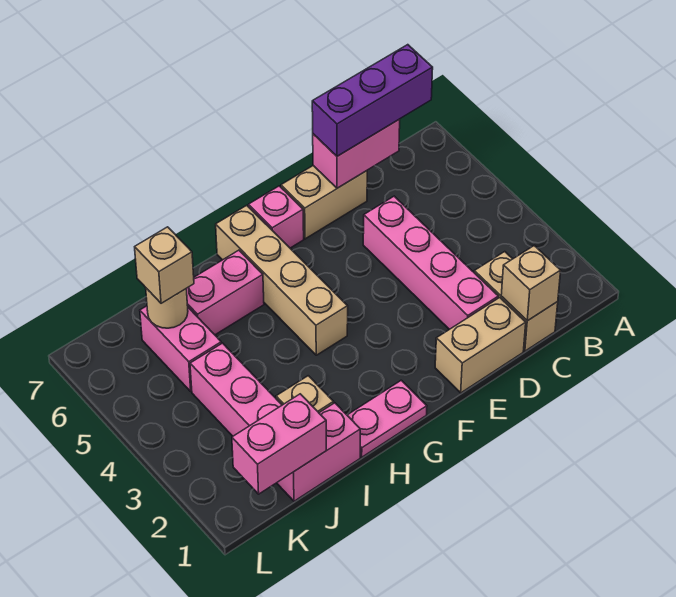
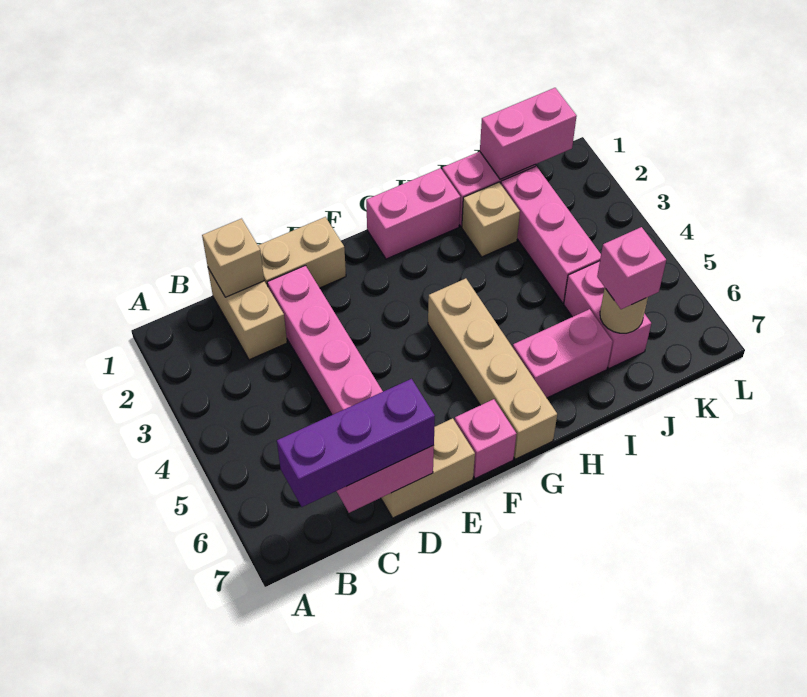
pink 1x2 plate [347,380,427,457] -> pink 1x2 brick [366,168,460,259]
tan 1x1 brick [135,227,194,303] -> pink 1x1 brick [597,227,666,309]

